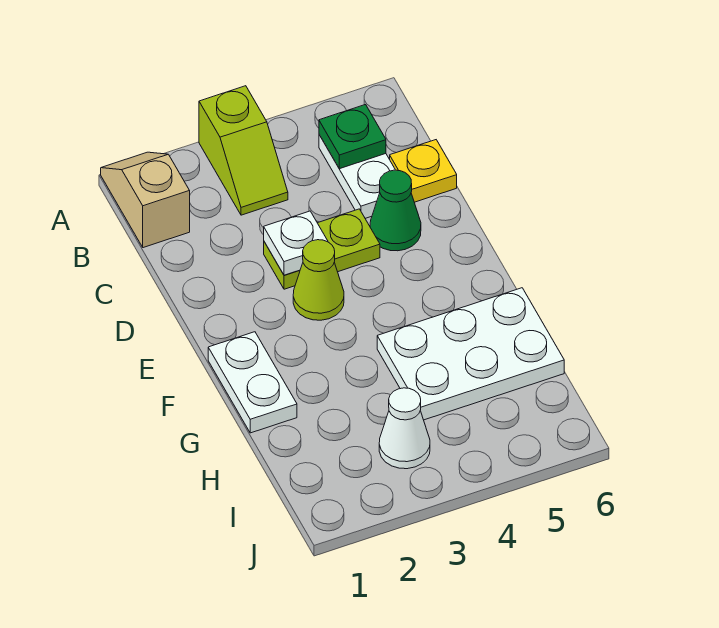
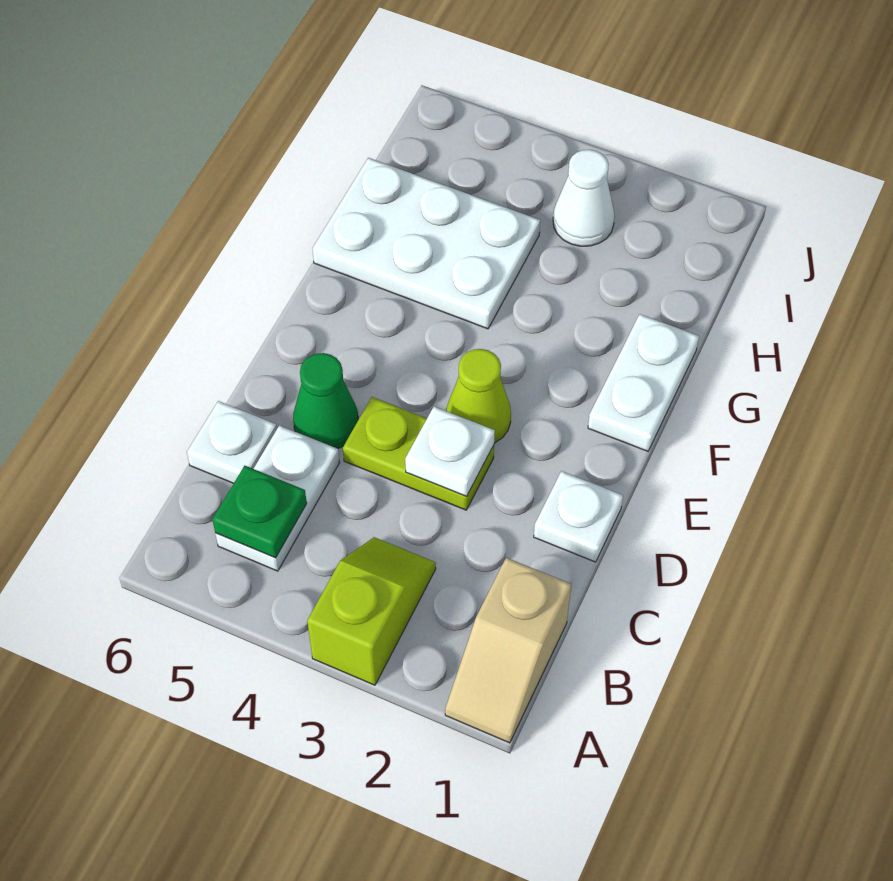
yellow 1x1 plate [390,140,457,202] -> white 1x1 plate [187,401,277,483]
none -> white 1x1 plate [534,471,623,562]

